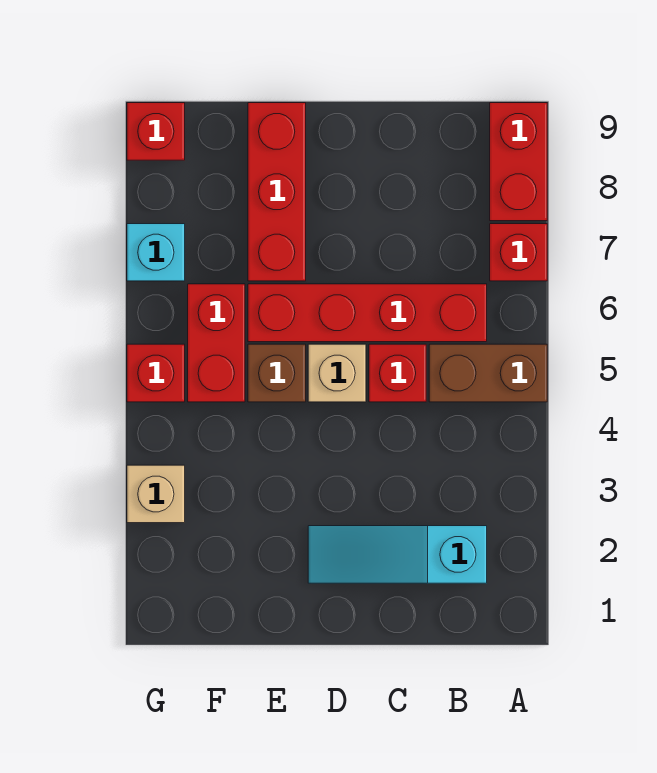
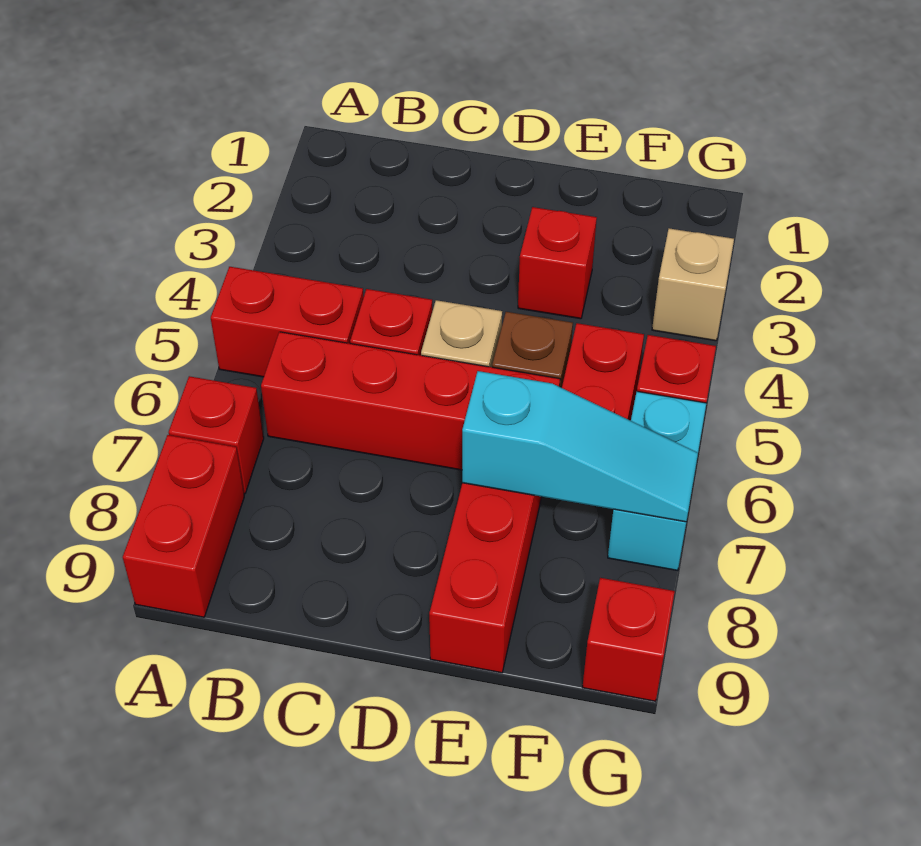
brown 1x2 brick [429,344,547,402] -> red 1x2 brick [211,267,364,377]
cyan 1x3 slope [308,526,487,583] -> cyan 1x3 slope moved to [462,371,698,522]
none -> red 1x1 brick [518,207,597,319]
cyan 1x1 brick [127,224,185,281] -> cyan 1x2 brick [608,392,706,571]

